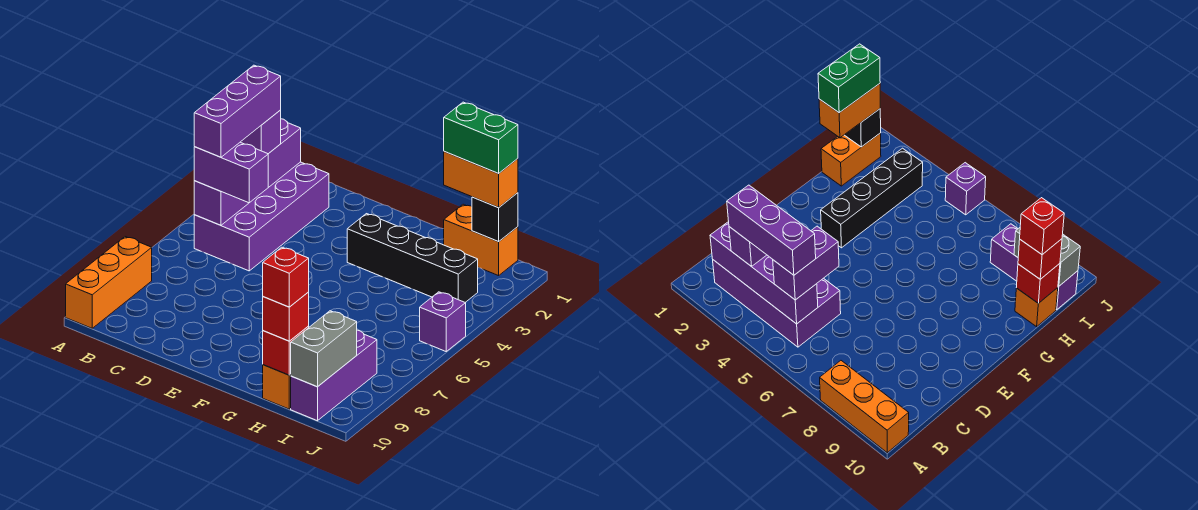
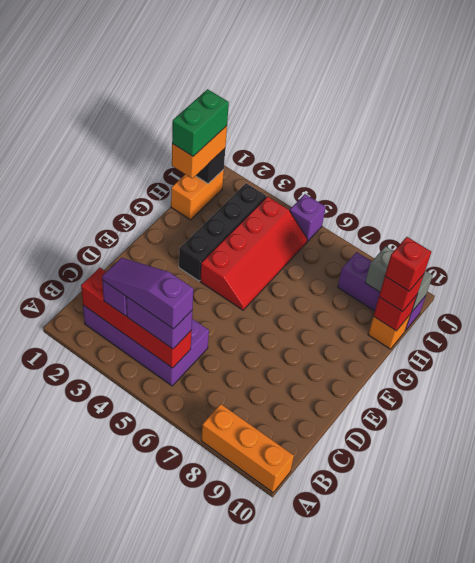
purple 1x4 brick [194,119,301,225] -> red 1x4 brick [81,268,192,368]
purple 1x3 brick [194,65,281,157] -> purple 1x3 slope [102,258,193,329]
purple 1x2 brick [194,142,268,203] -> purple 1x2 brick turned to [126,297,192,349]
none -> red 2x4 slope [200,197,307,310]

